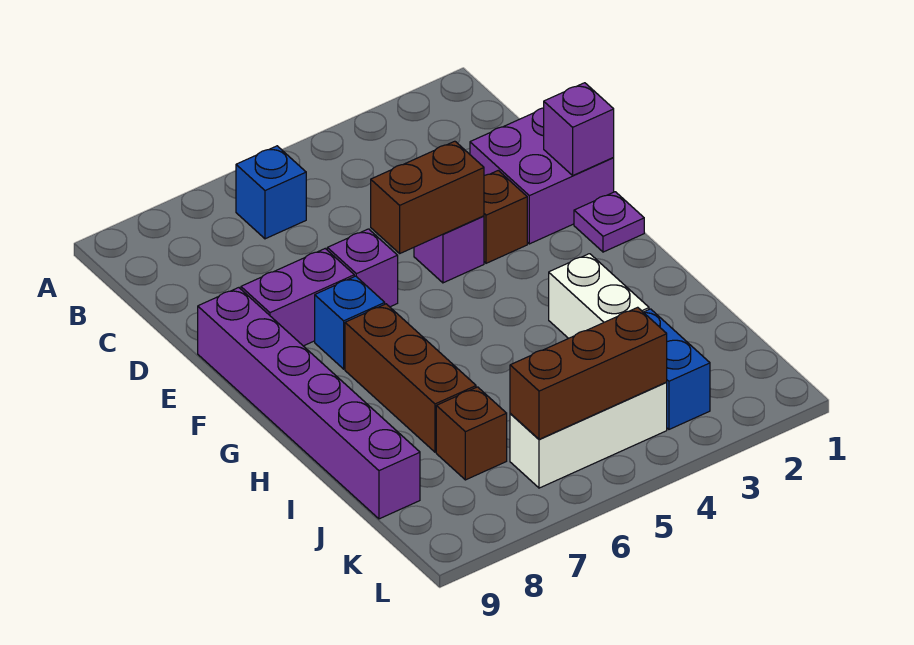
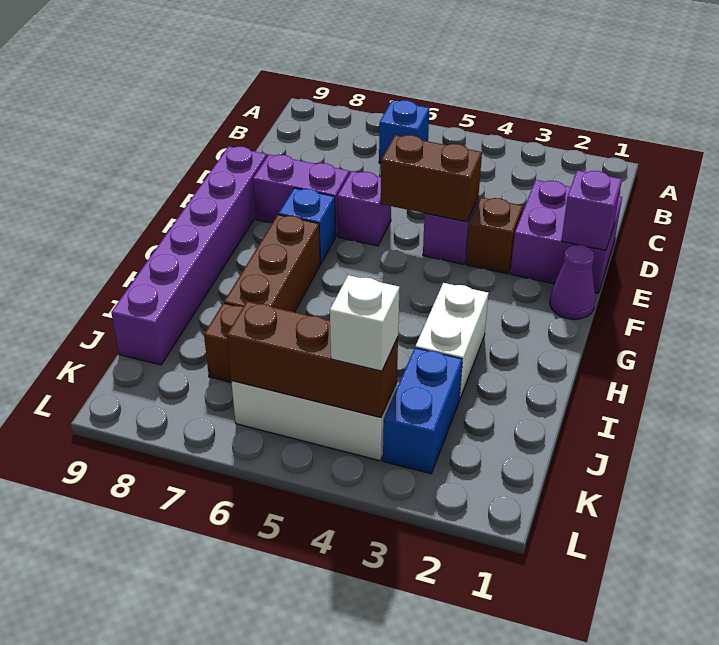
purple 1x1 plate [574,192,644,252] -> purple 1x1 cone [550,245,595,319]
none -> white 1x1 brick [330,275,400,371]

